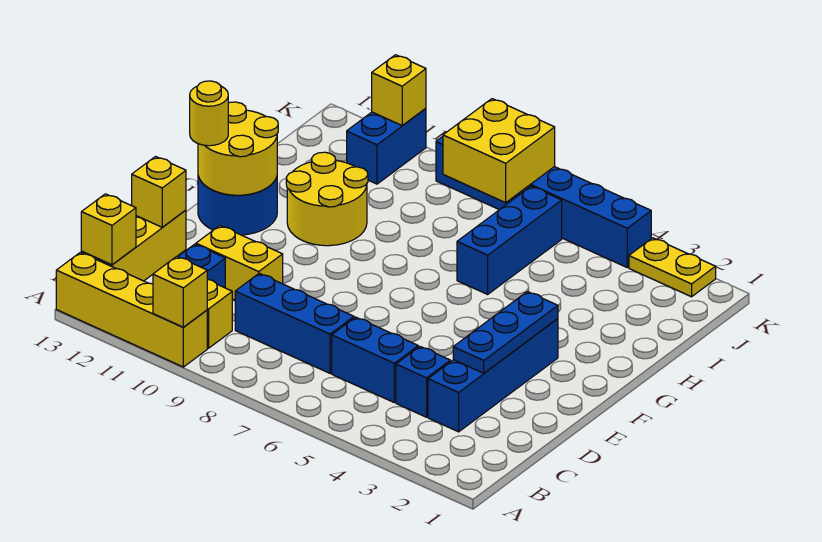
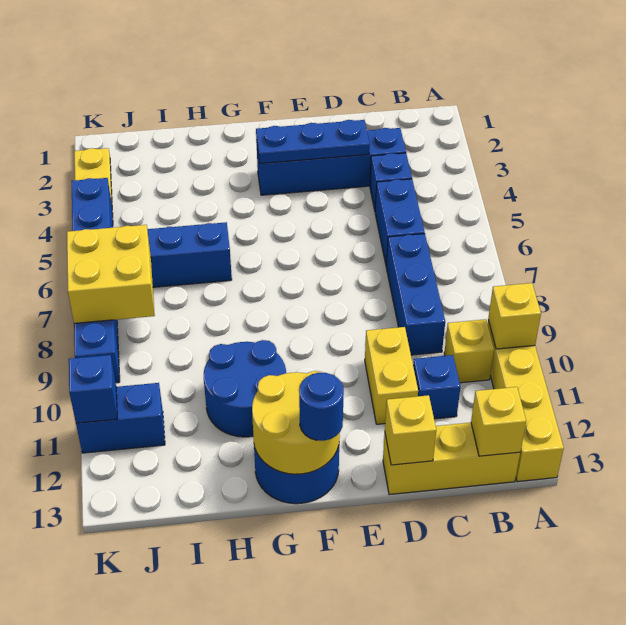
yellow 1x1 round brick [190,81,228,146] -> blue 1x1 round brick [299,373,344,441]
yellow 2x2 round brick [286,152,368,246] -> blue 2x2 round brick [204,340,286,437]
yellow 1x1 brick [372,55,426,126] -> blue 1x1 brick [69,355,117,423]

